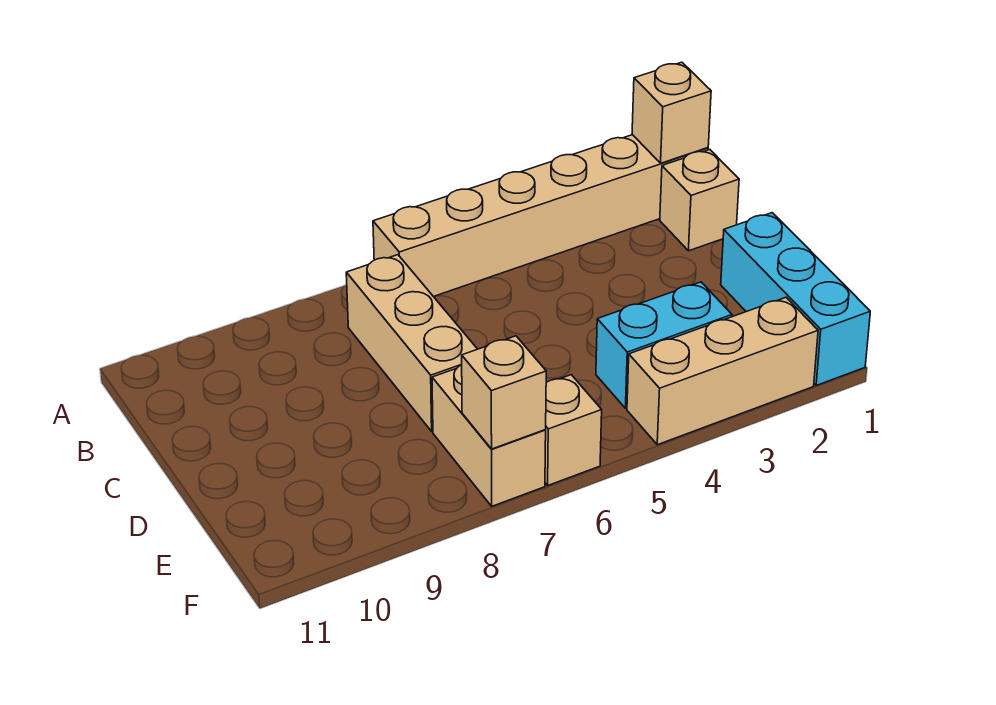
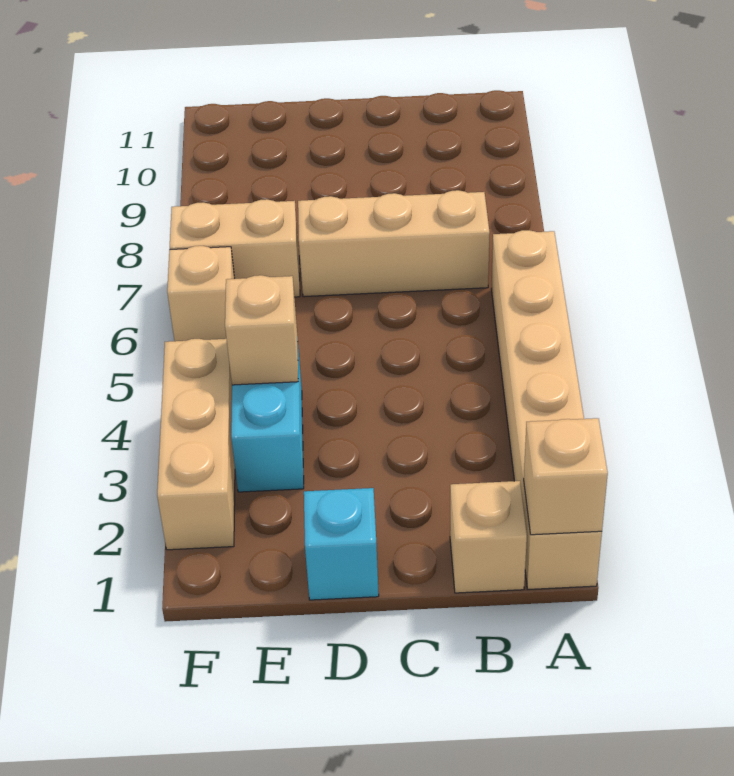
cyan 1x3 brick [721,213,870,385] -> cyan 1x1 brick [304,488,379,600]
tan 1x1 brick [462,336,546,449] -> tan 1x1 brick moved to [225,275,298,385]

